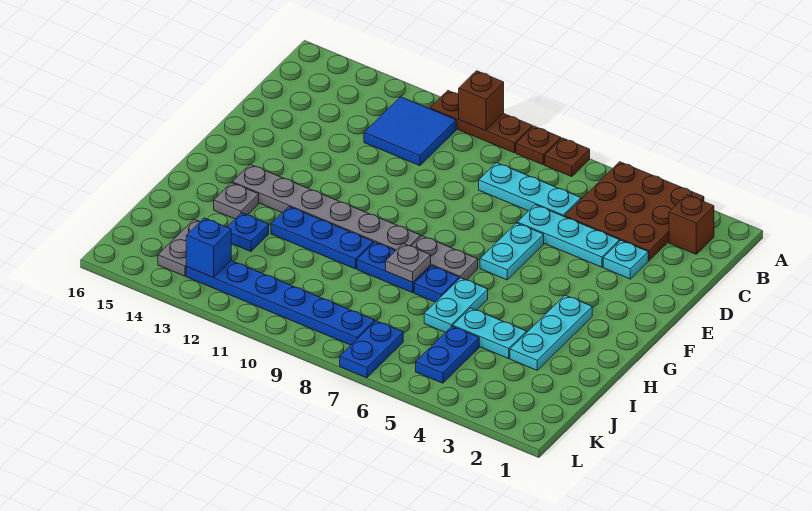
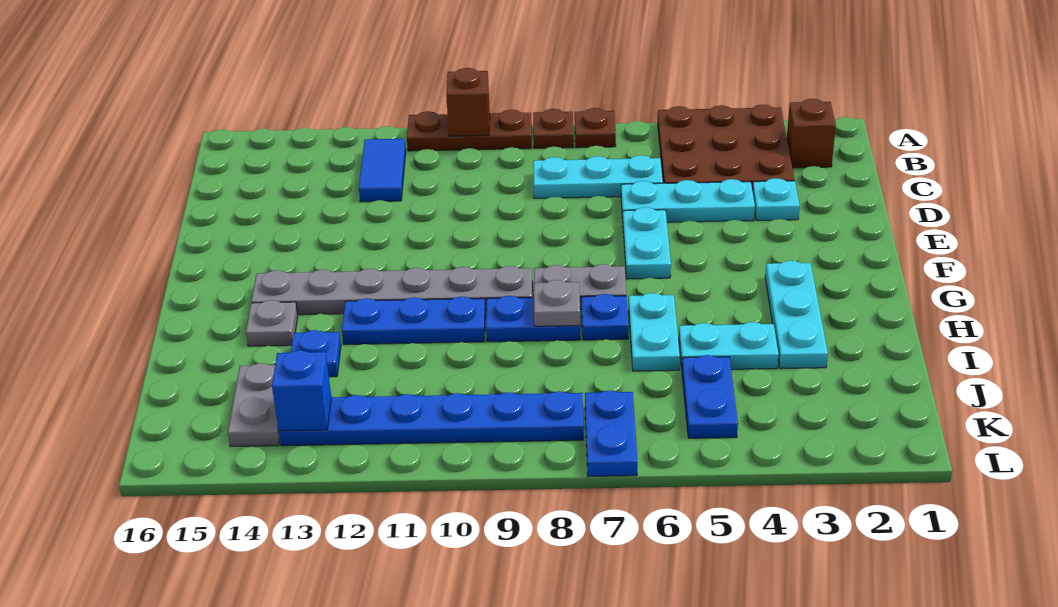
blue 2x2 tile [364,97,456,166] -> blue 1x2 tile [359,139,406,202]

